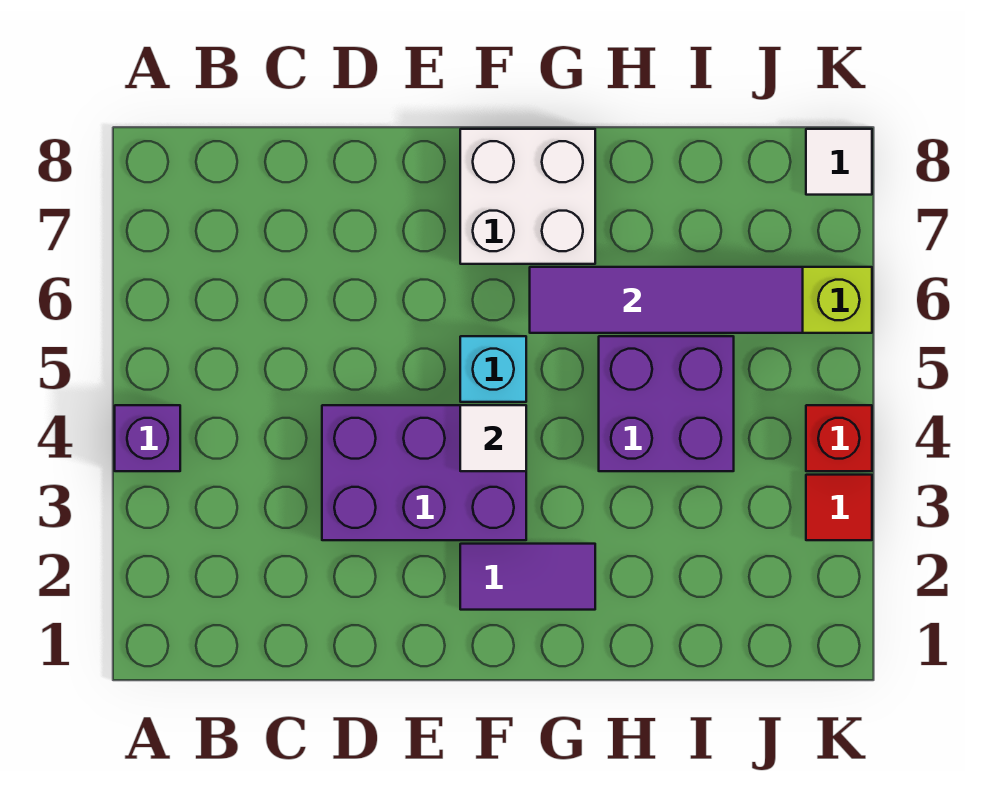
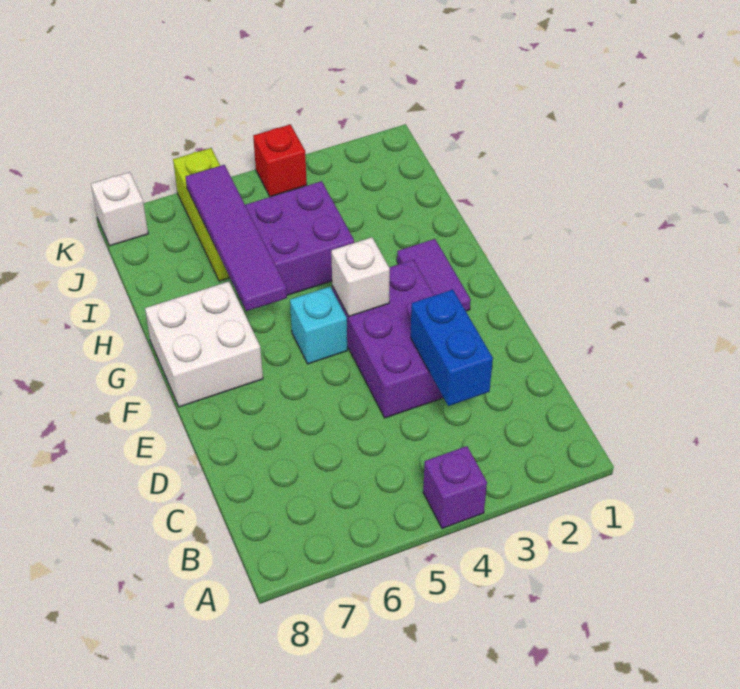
none -> blue 1x2 brick [411,290,493,406]
white 1x1 tile [460,405,526,471] -> white 1x1 brick [331,237,390,316]
red 1x1 tile [806,475,872,540] -> none
white 1x1 tile [806,129,872,195] -> white 1x1 brick [91,172,148,246]

